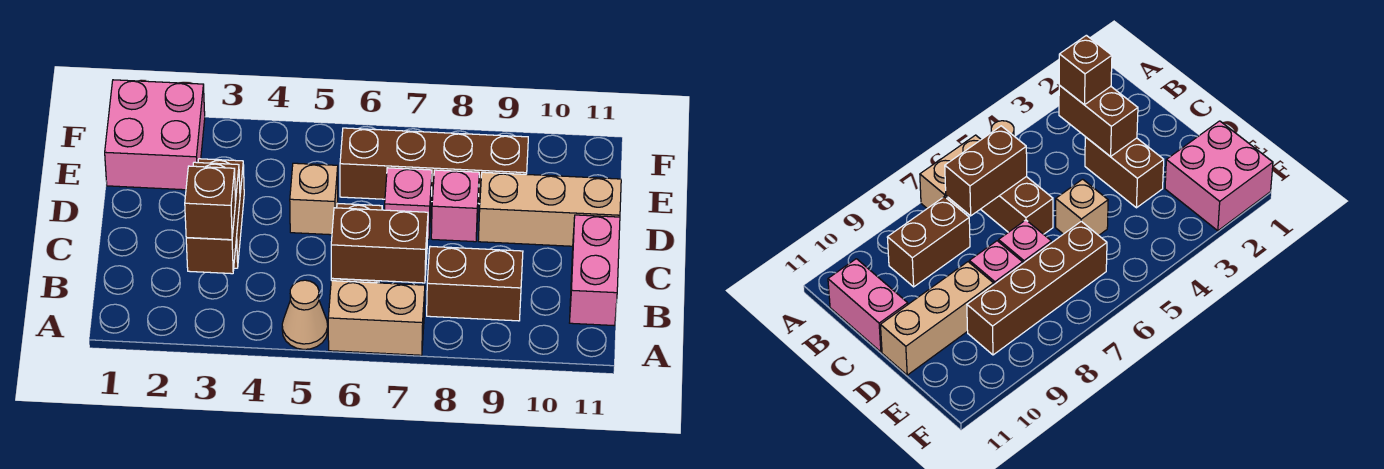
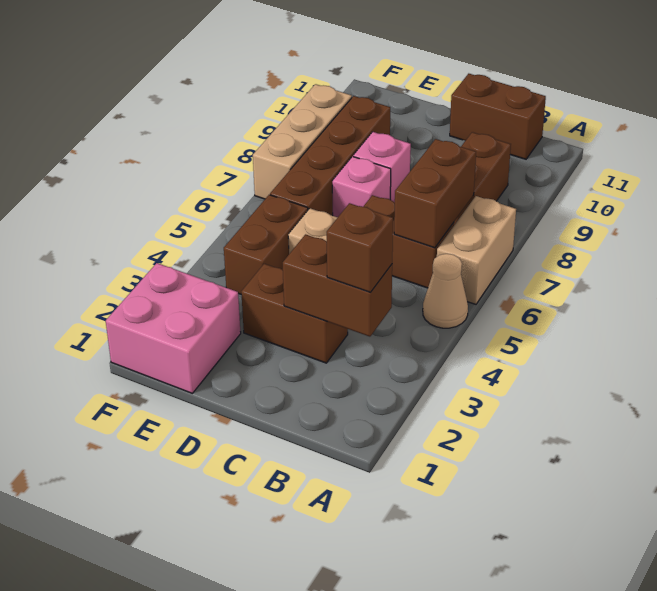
pink 1x2 brick [570,215,620,326] -> brown 1x2 brick [450,74,546,159]
tan 1x3 brick [478,172,621,246] -> tan 1x3 brick moved to [253,84,352,199]
none -> brown 1x2 brick [224,195,308,294]

